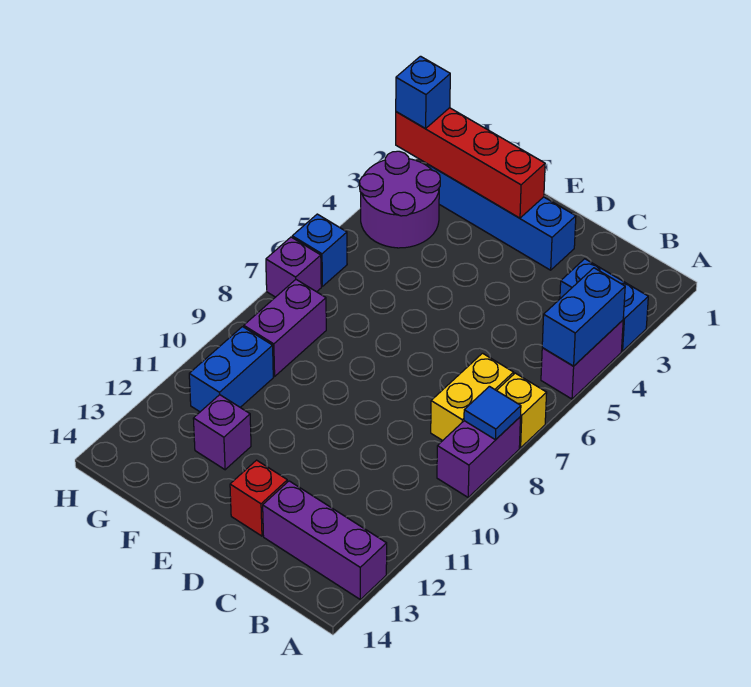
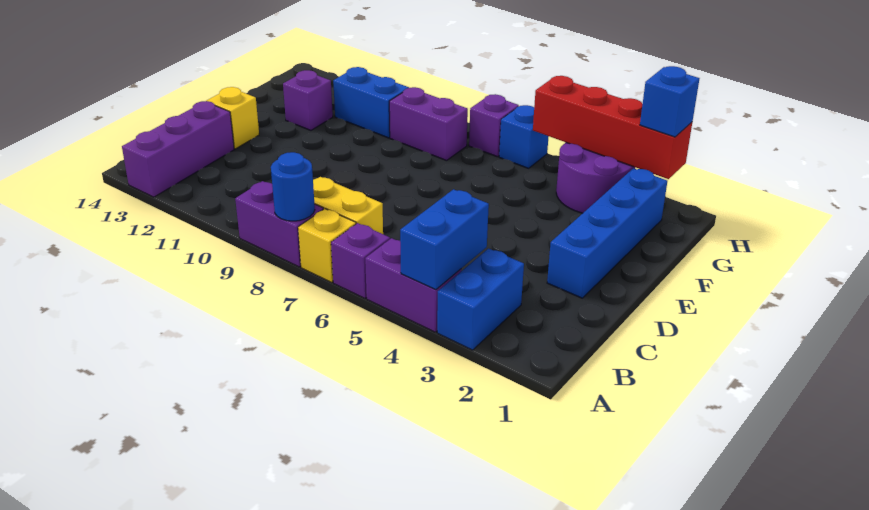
blue 1x2 brick [542,268,625,366] -> blue 1x2 brick turned to [400,189,489,290]
none -> purple 1x1 brick [331,223,390,298]
blue 1x1 tile [464,386,521,440] -> blue 1x1 round brick [271,152,315,221]
red 1x1 brick [230,460,287,536] -> yellow 1x1 brick [207,87,259,149]
red 1x4 brick [396,108,545,218] -> red 1x4 brick turned to [533,76,692,179]

